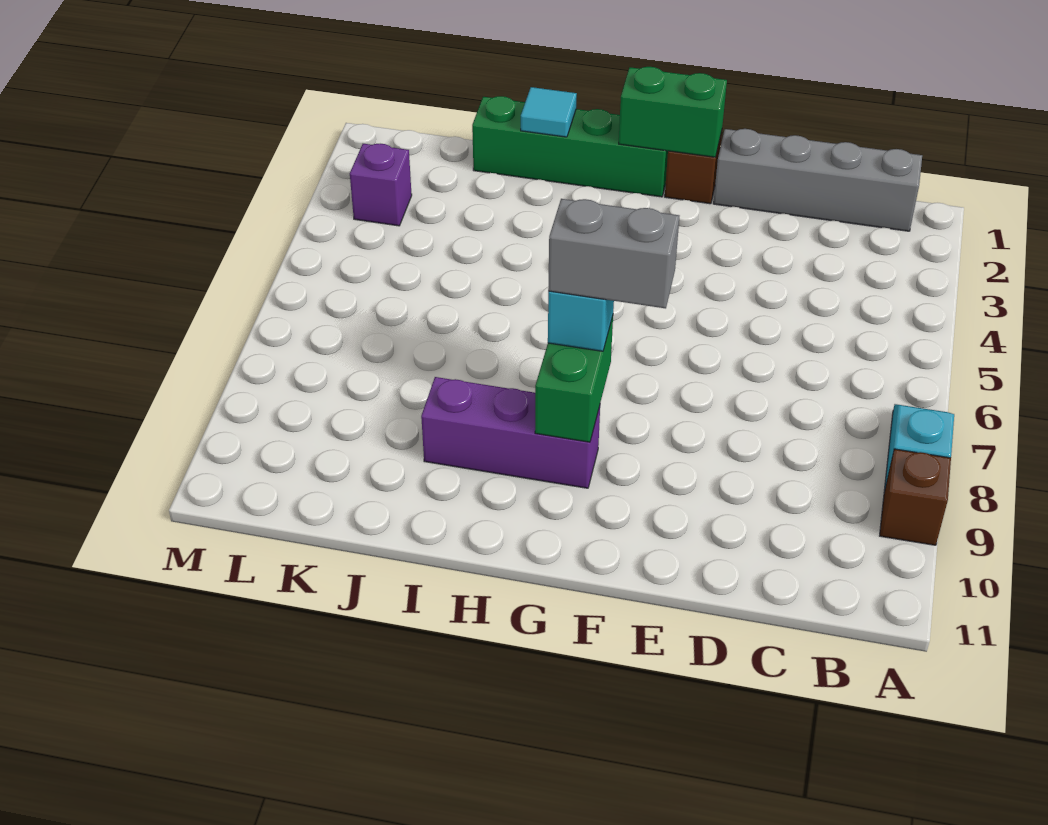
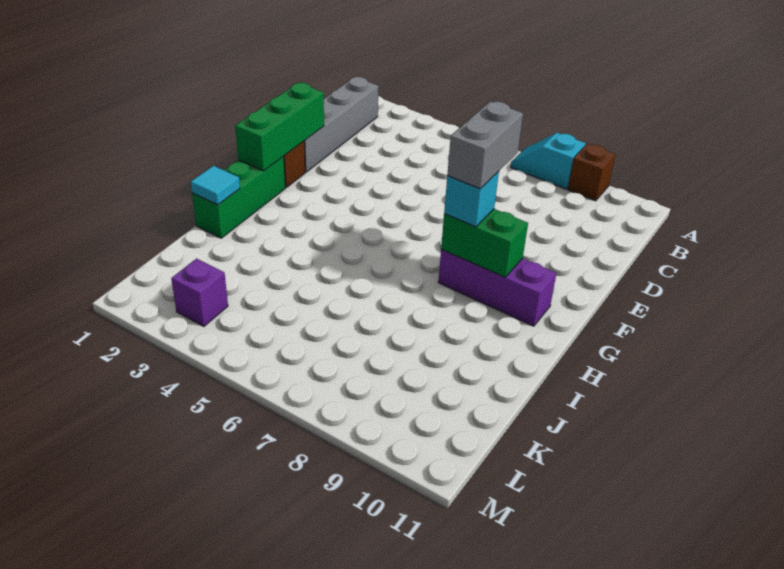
green 1x2 brick [619,67,727,157] -> green 1x3 brick [235,83,324,171]
green 1x4 brick [472,96,668,197] -> green 1x3 brick [192,156,285,238]
purple 1x3 brick [421,377,600,488] -> purple 1x3 brick turned to [438,249,556,326]

